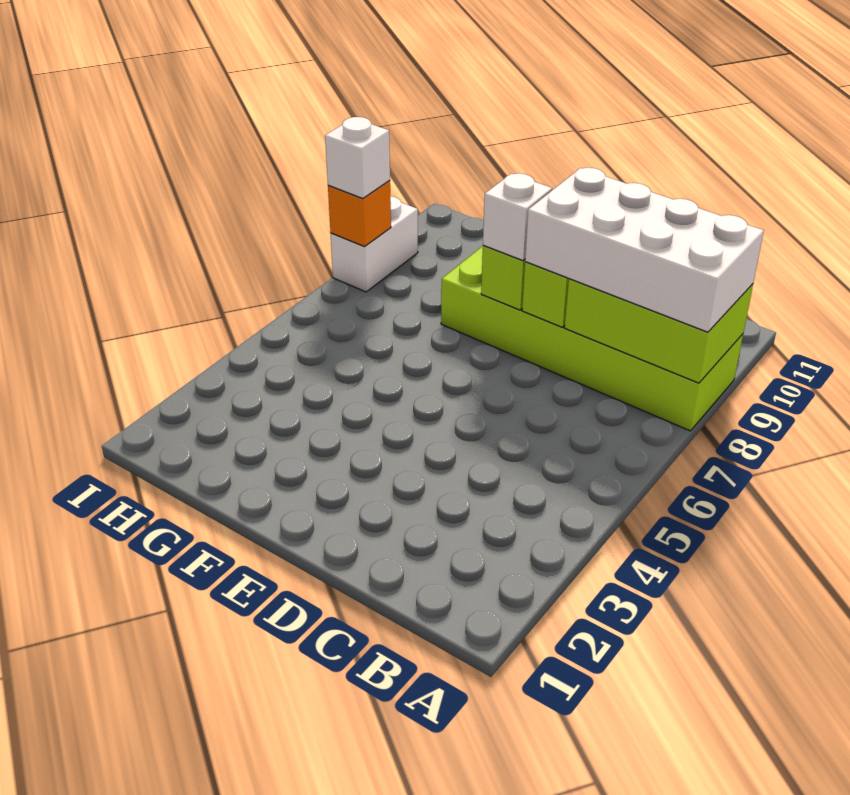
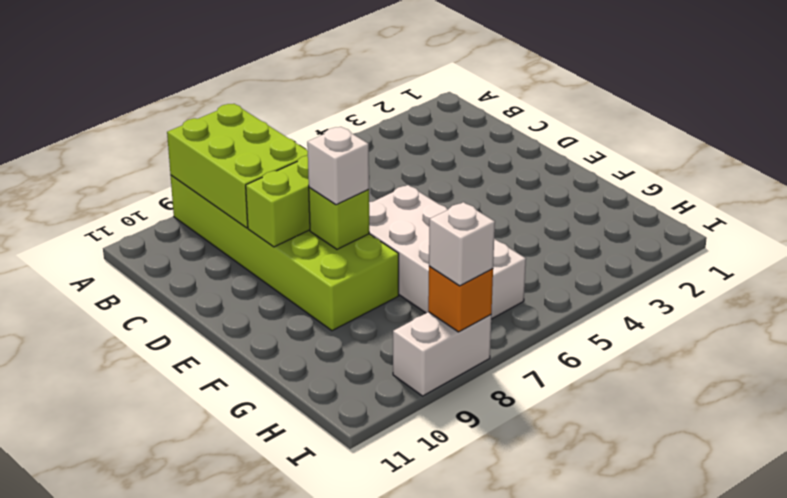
white 2x4 brick [525,168,764,332] -> white 2x4 brick moved to [369,185,526,319]

